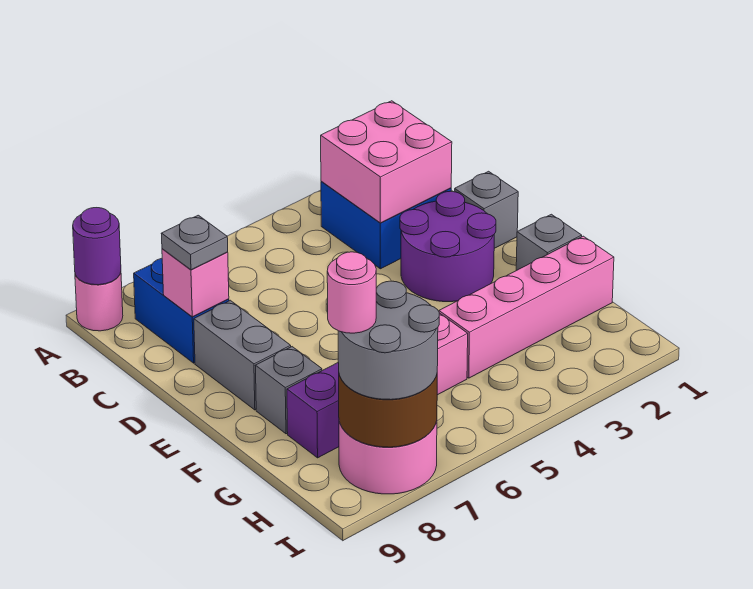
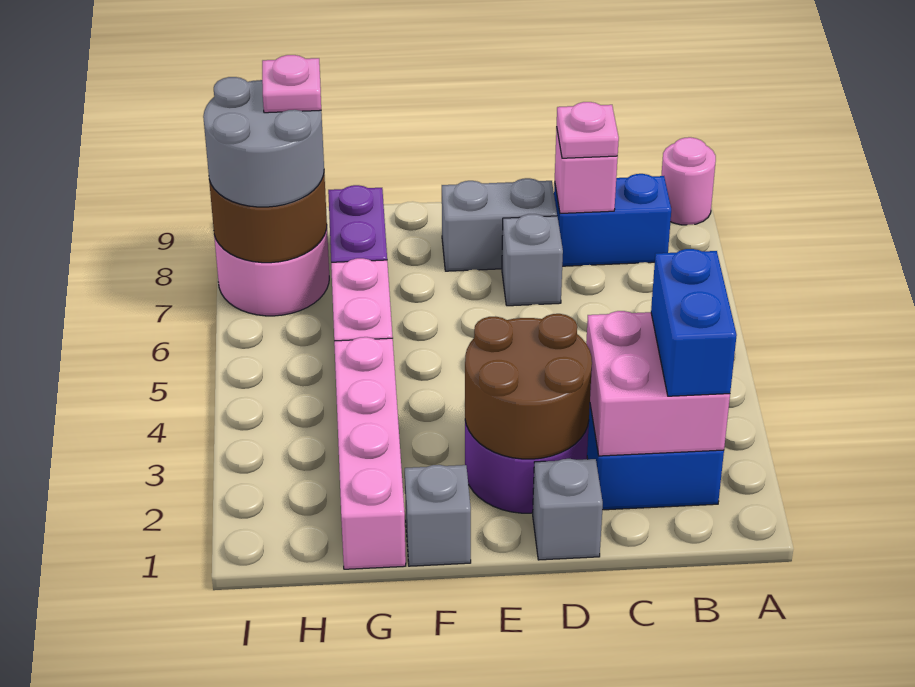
purple 1x1 round brick [73,208,121,285] -> none
none -> blue 1x2 brick [651,249,737,396]
grey 1x1 plate [161,215,228,270] -> pink 1x1 plate [557,102,619,158]
none -> brown 2x2 round brick [465,314,592,459]
grey 1x1 brick [255,347,322,434] -> grey 1x1 brick moved to [502,214,563,306]
pink 1x1 round brick [327,252,376,333] -> pink 1x1 plate [262,55,321,113]

